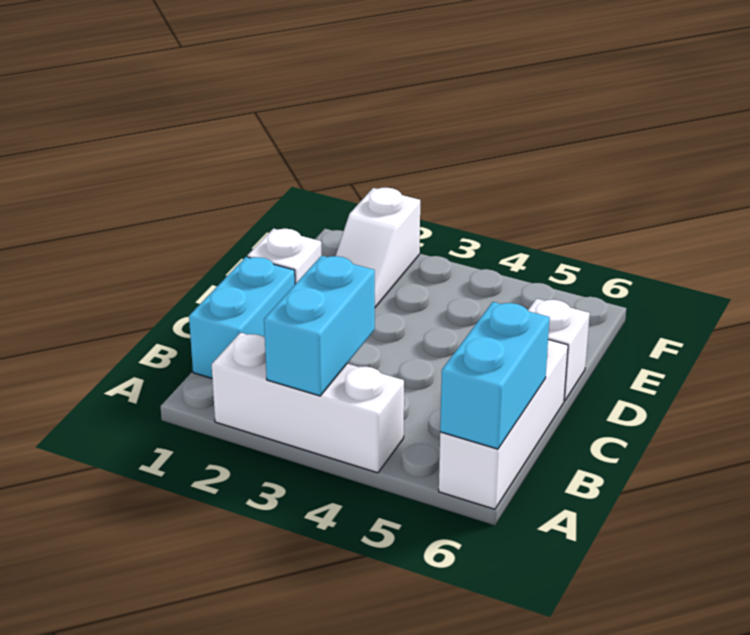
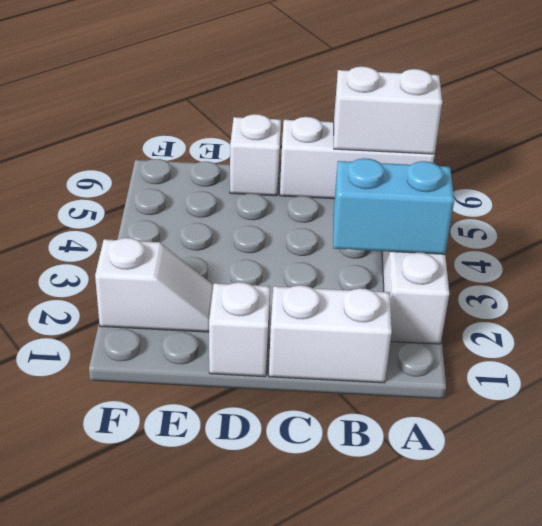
cyan 1x2 brick [440,302,550,449] -> white 1x2 brick [334,66,442,154]
cyan 1x2 brick [189,257,295,378] -> white 1x2 brick [269,285,392,383]

